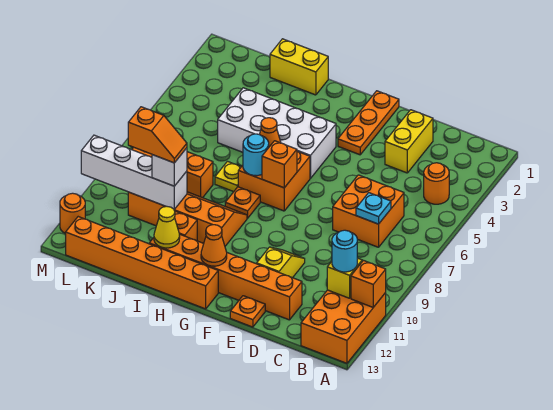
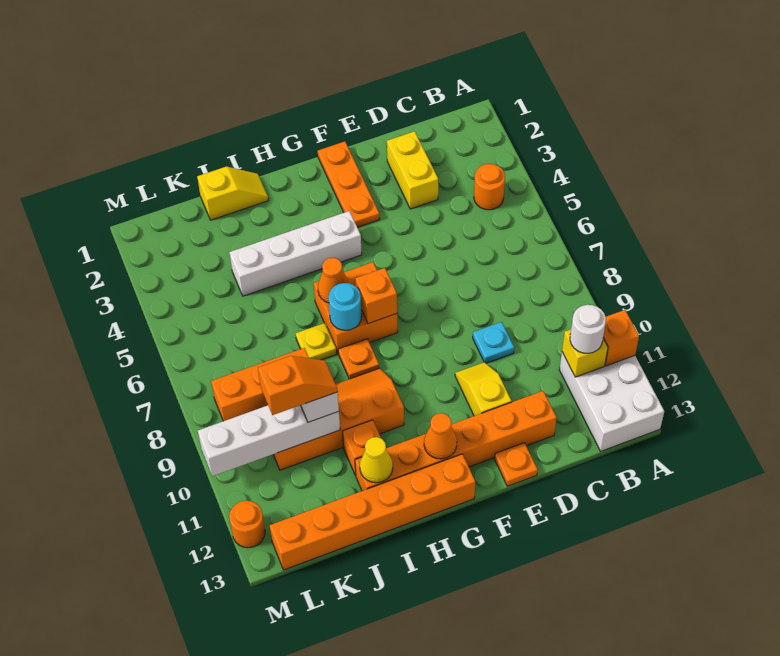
orange 2x3 brick [301,290,386,363] -> white 2x3 brick [560,352,664,451]
cyan 1x1 round brick [332,230,357,272] -> white 1x1 round brick [570,305,606,353]
orange 2x2 brick [333,175,404,247] -> none
cyan 1x1 plate [356,193,391,224] -> cyan 1x1 plate moved to [473,322,514,363]
white 2x4 brick [218,88,336,178] -> white 1x4 brick [229,211,362,296]
yellow 1x2 brick [270,39,328,95] -> yellow 1x2 slope [197,167,268,220]

